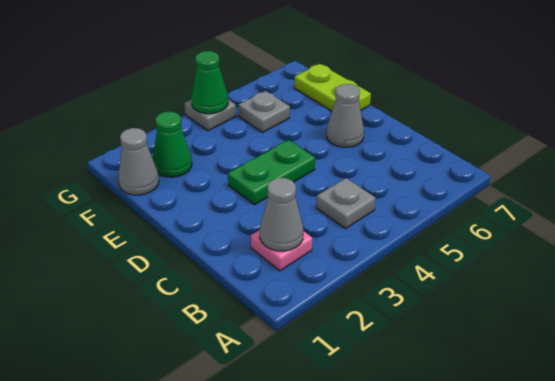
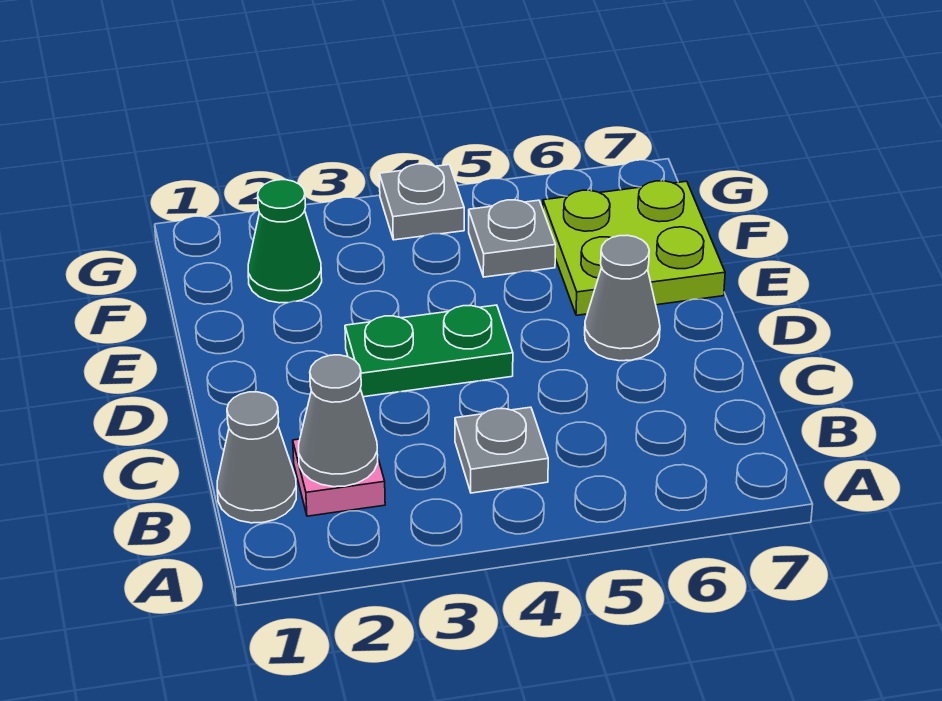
lime 1x2 plate [294,64,371,111] -> lime 2x2 plate [543,181,725,315]
grey 1x1 cone [118,128,159,195] -> grey 1x1 cone moved to [217,392,296,523]
green 1x1 cone [191,51,228,114] -> none

